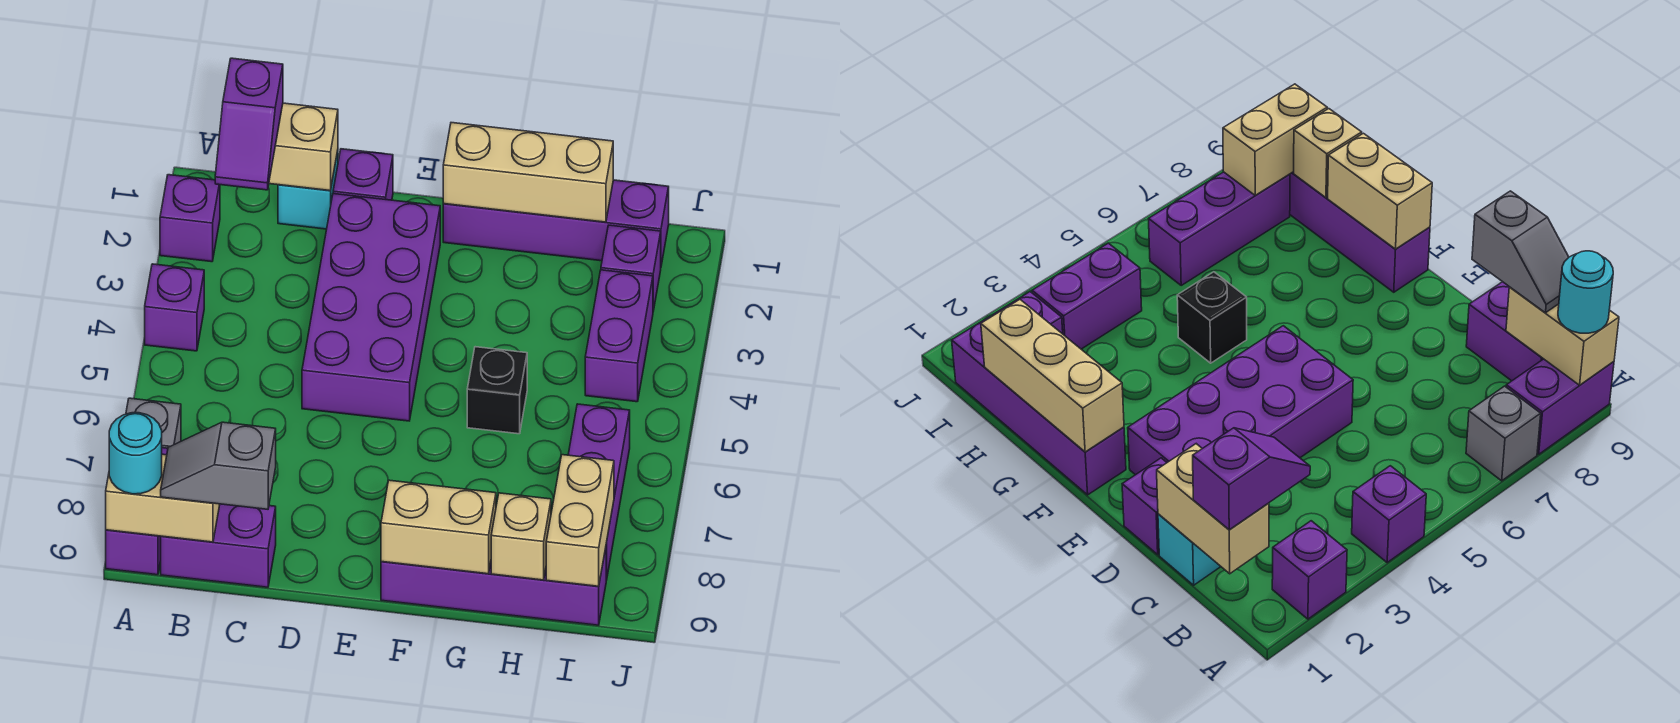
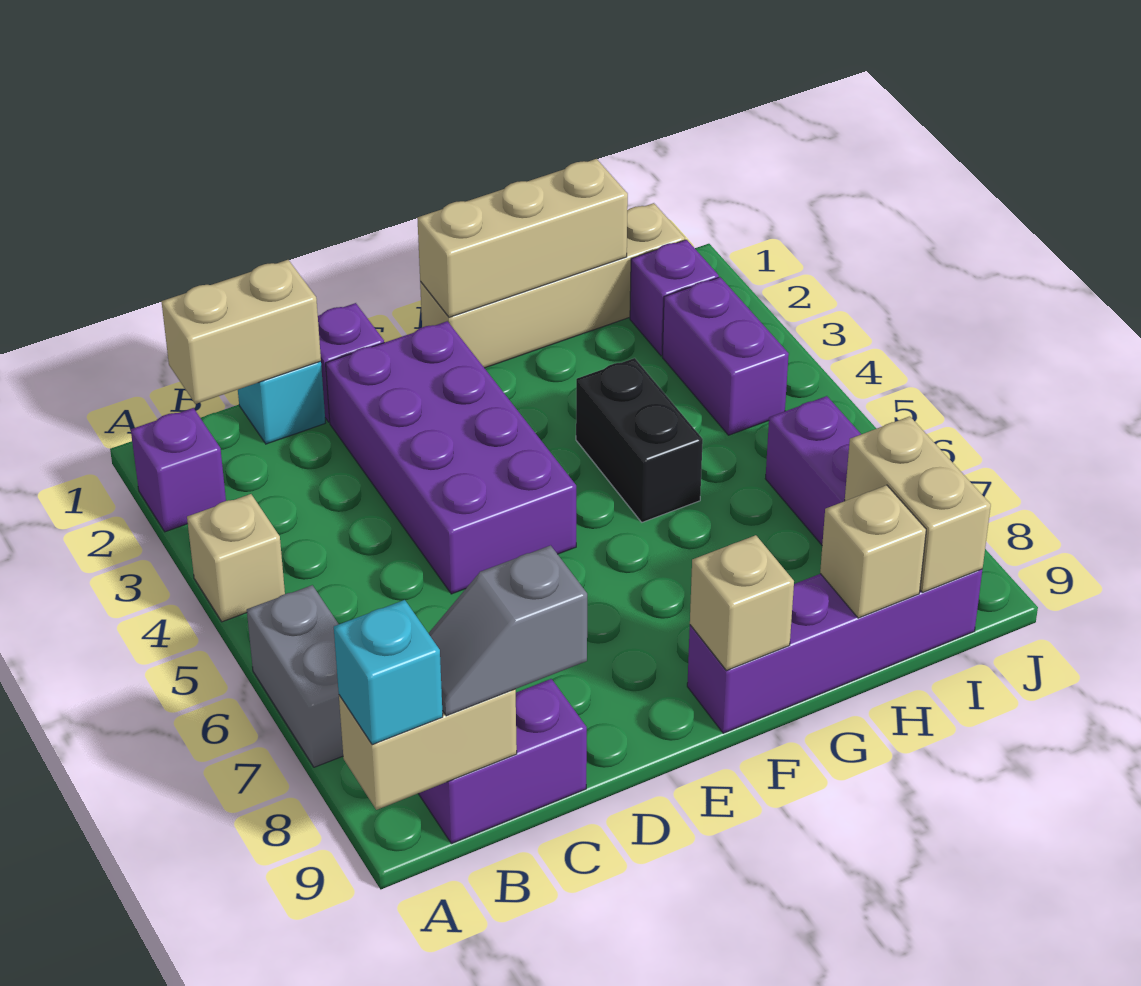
purple 1x1 brick [145,264,204,351] -> tan 1x1 brick [187,494,285,622]
grey 1x1 brick [126,398,181,448] -> grey 1x2 brick [247,585,343,767]
purple 1x2 brick [106,448,168,575] -> none
cyan 1x1 round brick [109,413,162,494] -> cyan 1x1 brick [334,600,443,745]
purple 1x2 slope [215,58,283,190] -> none
purple 1x4 brick [443,180,669,265] -> tan 1x4 brick [420,203,685,368]
tan 1x2 brick [381,480,496,574] -> tan 1x1 brick [690,535,794,671]
black 1x1 brick [467,347,527,434] -> black 1x2 brick [576,358,703,522]

